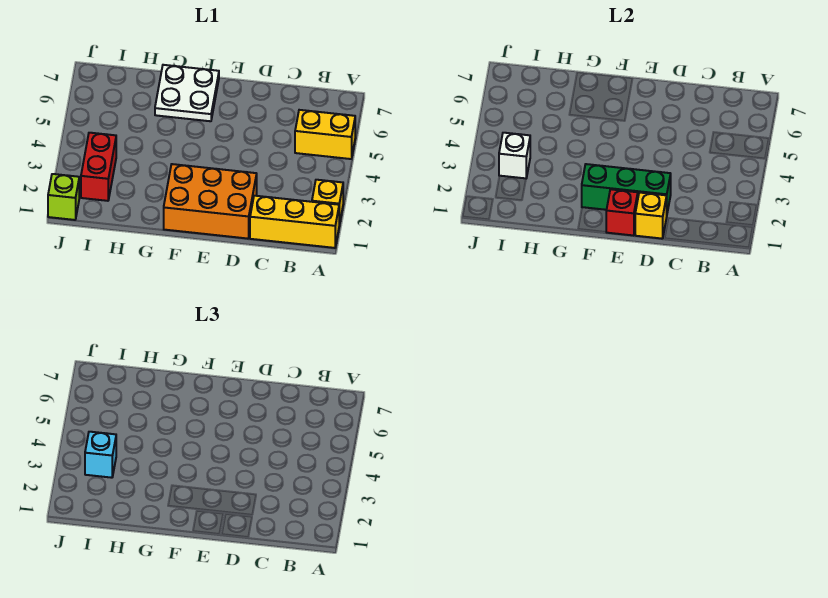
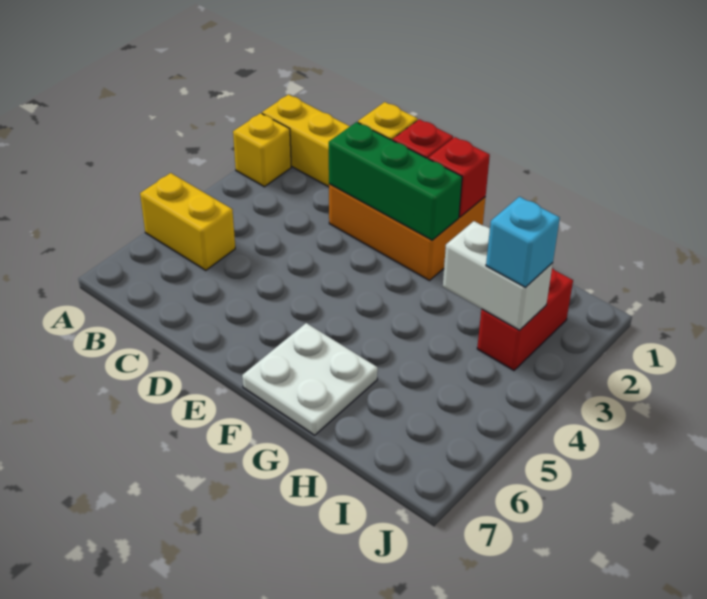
none -> red 1x1 brick [428,137,490,217]
white 1x1 brick [499,133,530,178] -> white 1x2 brick [443,221,553,330]
lime 1x1 brick [48,174,79,220] -> none

